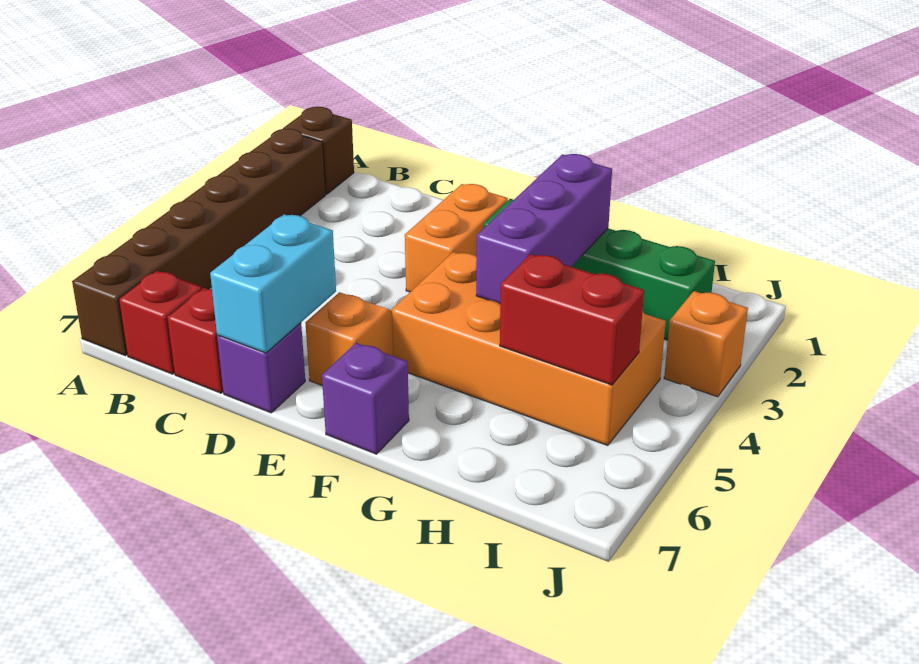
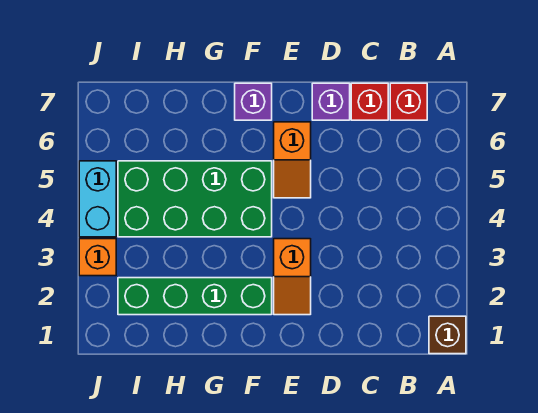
brown 1x6 brick [72,129,326,356] -> none
cyan 1x2 brick [210,214,336,353] -> cyan 1x2 brick moved to [79,161,116,237]
orange 1x2 brick [405,184,508,292] -> orange 1x2 slope [274,239,311,315]
orange 2x4 brick [392,252,666,446] -> green 2x4 brick [118,161,272,237]
purple 1x3 brick [476,154,612,304] -> none
red 1x2 brick [500,254,644,385] -> none

